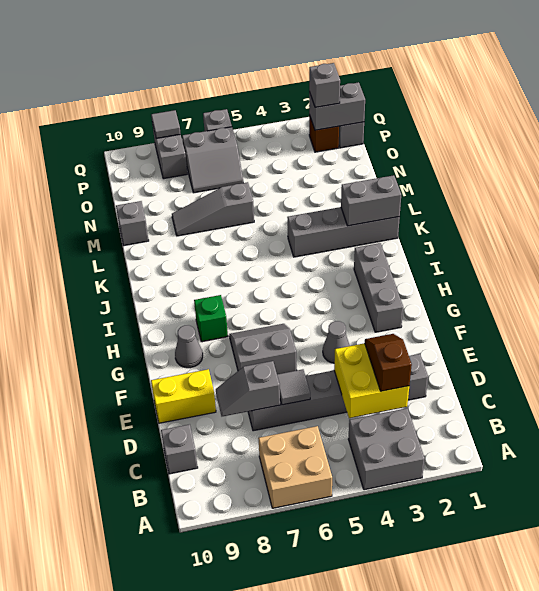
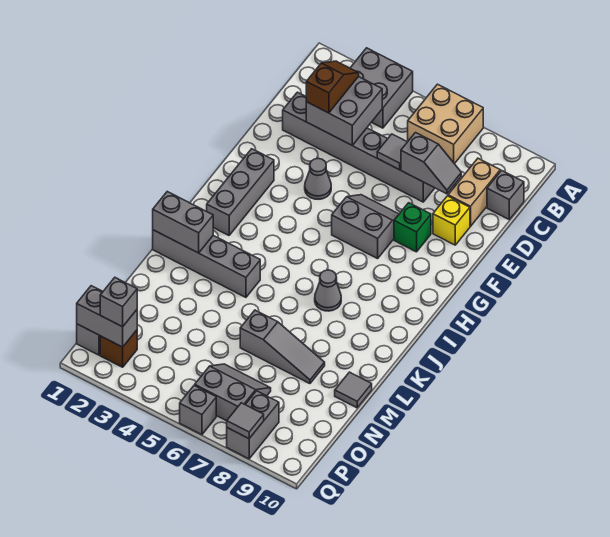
yellow 2x2 brick [334,343,409,418] -> grey 2x2 brick [306,77,382,146]
brown 1x2 slope [365,334,412,391] -> brown 1x2 slope turned to [306,61,359,113]
none -> tan 1x2 brick [448,158,500,226]
yellow 1x2 brick [151,369,216,423] -> yellow 1x1 brick [433,196,470,245]
grey 2x2 slope [229,324,297,374] -> grey 2x2 slope turned to [332,195,399,259]
grey 1x1 cone [175,325,203,368] -> grey 1x1 cone moved to [315,270,341,311]
green 1x1 brick [194,295,228,342] -> green 1x1 brick moved to [394,203,431,252]
grey 1x1 brick [116,201,149,246] -> grey 1x1 tile [335,372,372,408]

